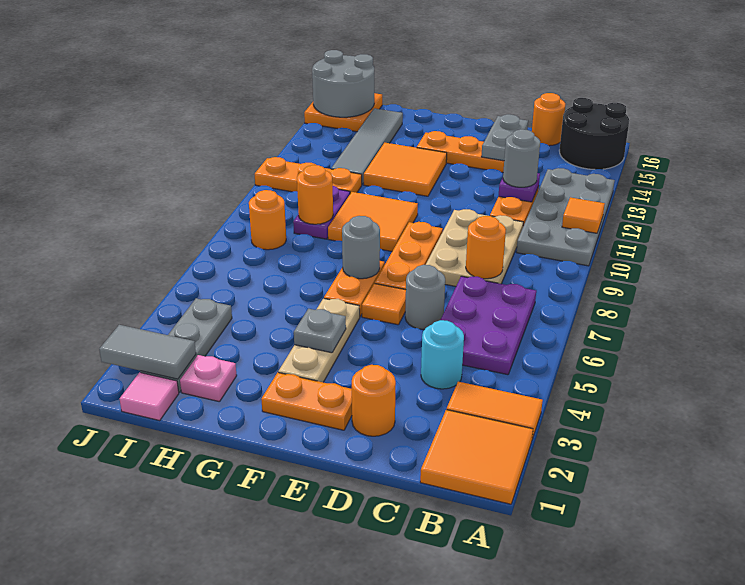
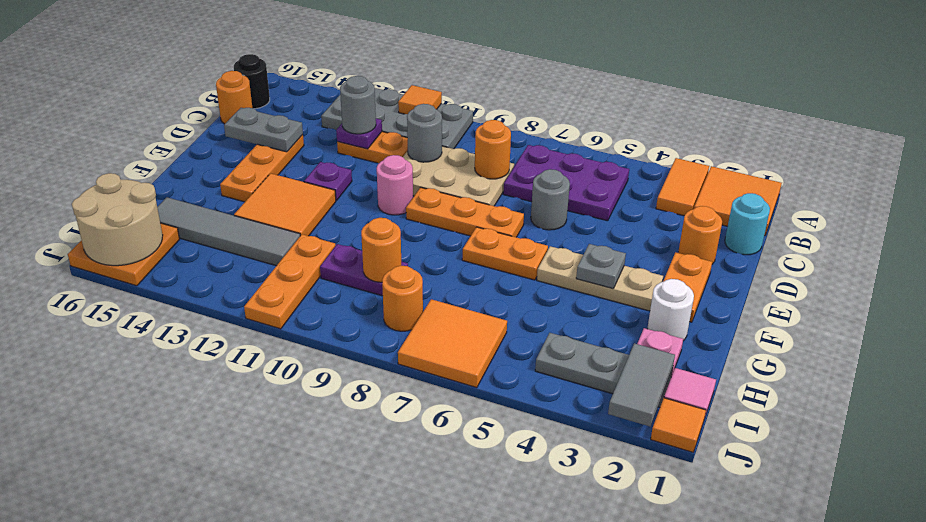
black 2x2 round brick [559,98,629,170] -> black 1x1 round brick [234,54,270,109]
cyan 1x1 round brick [421,320,464,389] -> cyan 1x1 round brick moved to [725,193,770,255]
orange 1x1 tile [362,283,406,325] -> orange 1x1 tile moved to [651,398,706,452]
none -> pink 1x1 round brick [377,155,413,215]
none -> purple 1x1 plate [304,162,352,201]
grey 1x1 round brick [342,216,380,279] -> grey 1x1 round brick moved to [407,104,442,162]
orange 2x2 tile [328,192,418,251] -> orange 2x2 tile moved to [398,299,507,388]
none -> white 1x1 round brick [647,279,694,341]
grey 2x2 round brick [312,50,374,117] -> tan 2x2 round brick [72,173,163,266]

